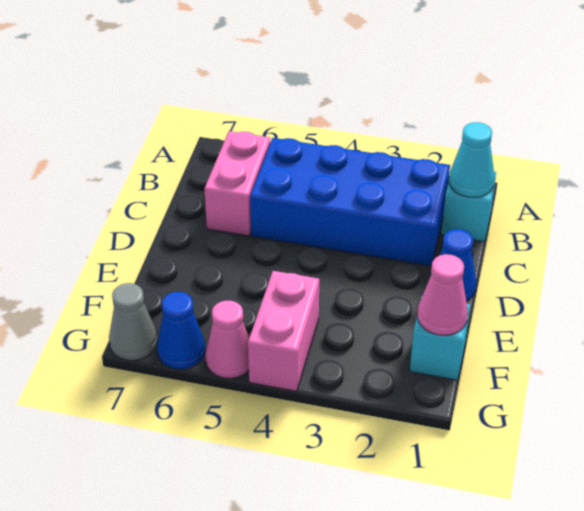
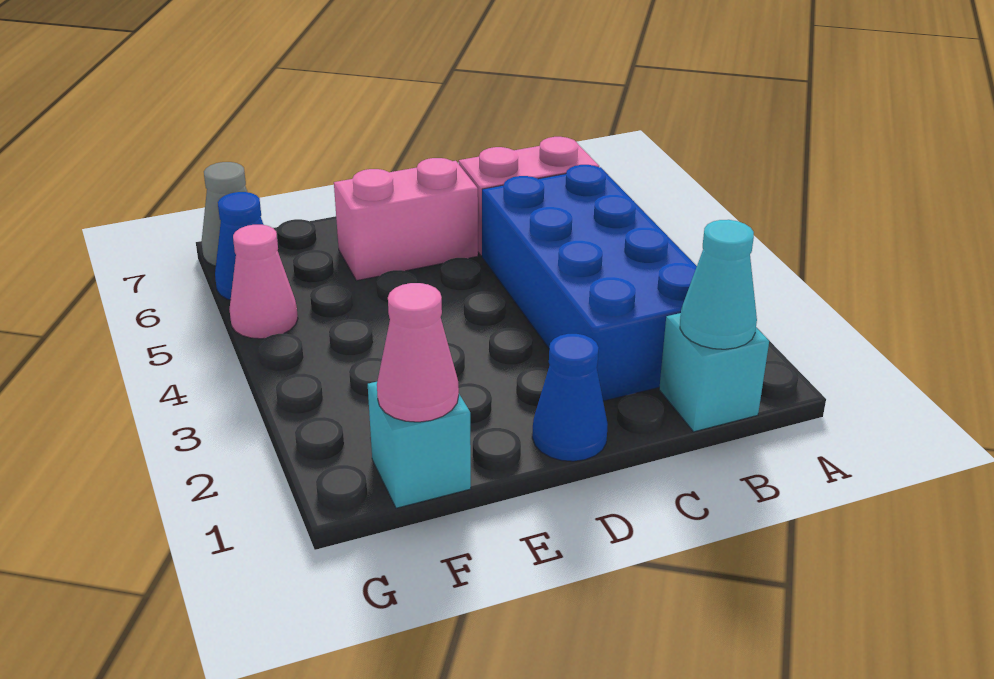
pink 1x2 brick [248,271,319,391] -> pink 1x2 brick moved to [334,158,478,281]

